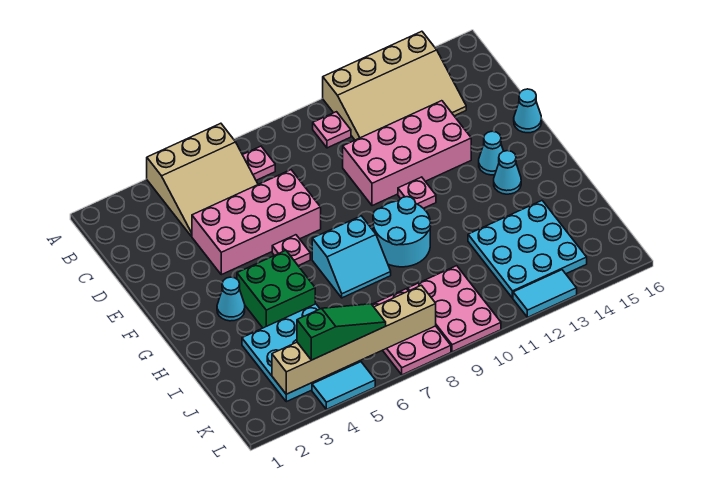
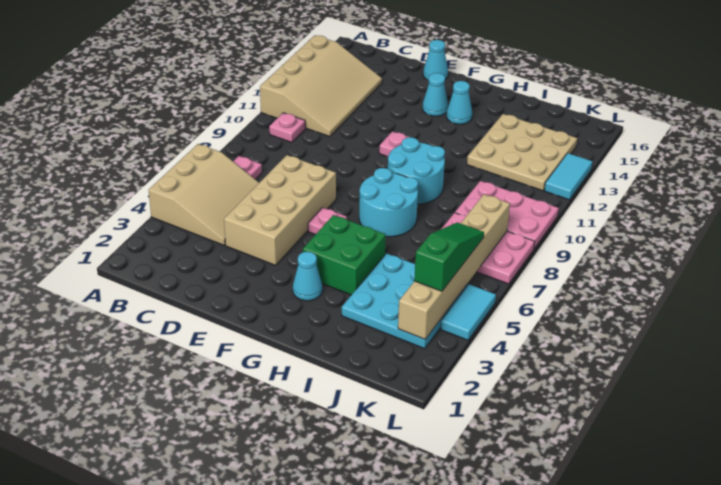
pink 2x4 brick [192,170,321,275] -> tan 2x4 brick [224,155,336,265]
pink 2x4 brick [343,101,471,206] -> none
cyan 2x2 slope [312,216,391,298] -> cyan 2x2 round brick [359,168,418,237]
cyan 3x3 plate [468,201,587,298] -> tan 3x3 plate [467,114,577,191]

